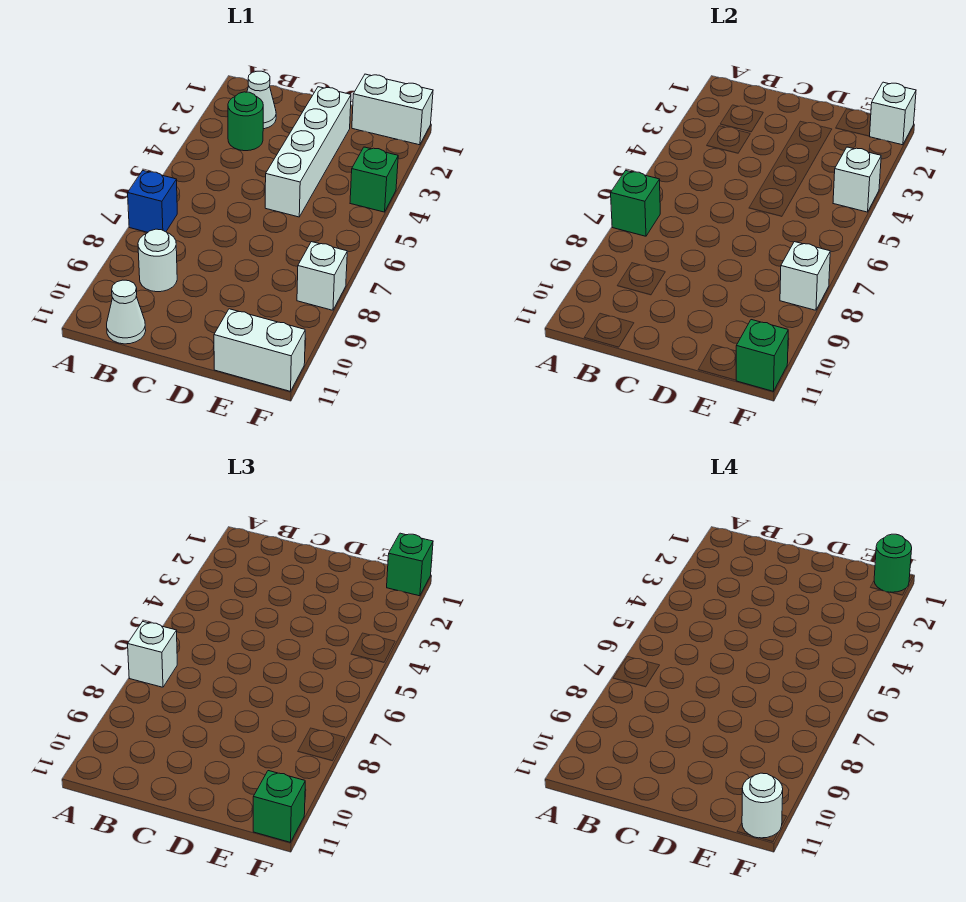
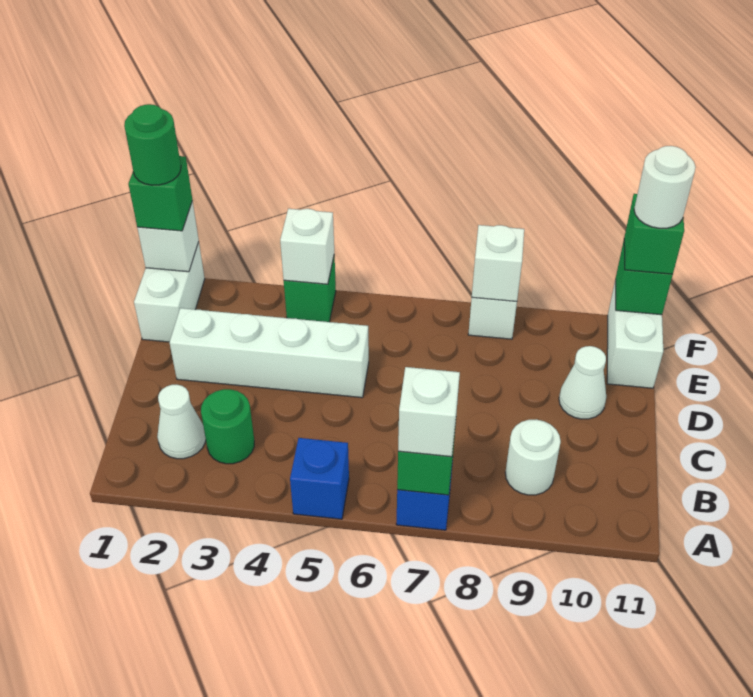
none -> blue 1x1 brick [290,438,349,519]
white 1x1 cone [107,280,146,344] -> white 1x1 cone moved to [559,346,606,419]

